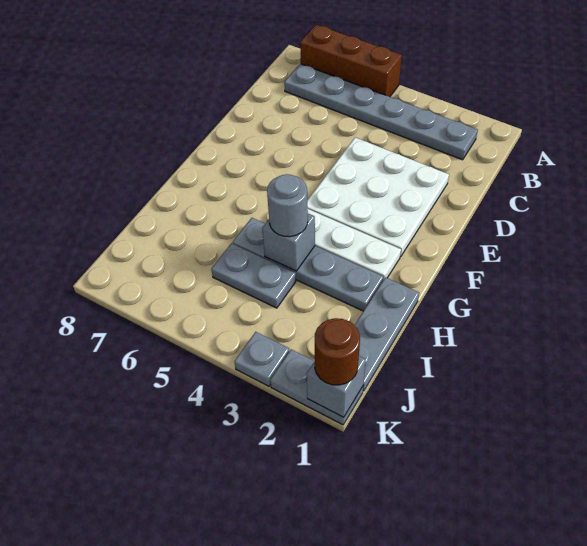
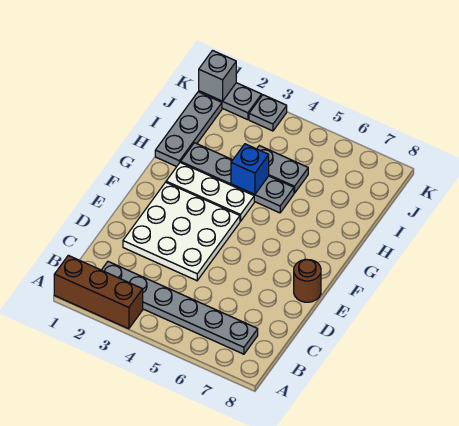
brown 1x3 brick [300,25,402,97] -> brown 1x3 brick moved to [54,255,143,329]
grey 1x1 brick [262,214,315,271] -> blue 1x1 brick [231,144,269,195]
grey 1x1 round brick [267,174,308,237] -> none
brown 1x1 round brick [315,318,360,385] -> brown 1x1 round brick moved to [294,259,321,302]

